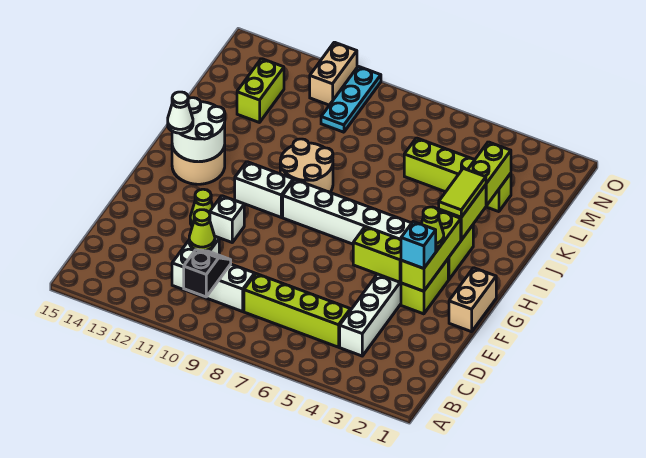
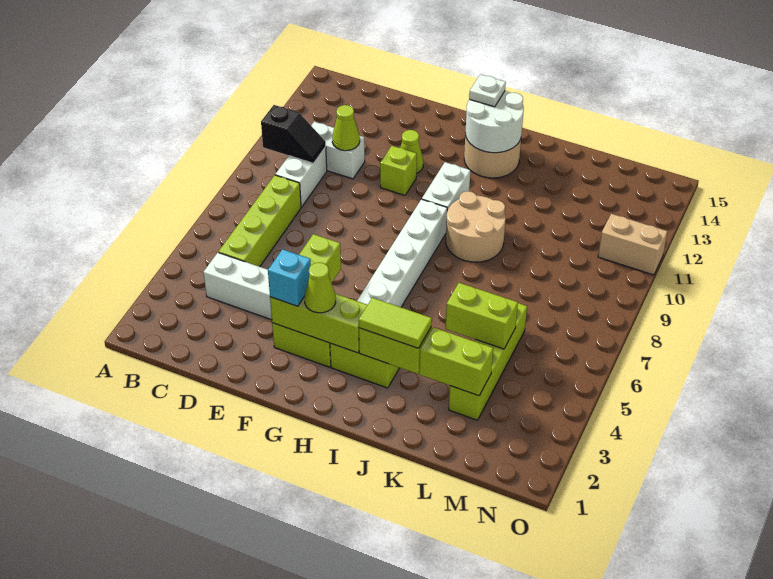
tan 1x2 brick [449,268,496,332] -> none
white 1x1 brick [210,196,244,242] -> lime 1x1 brick [380,146,417,195]
white 1x1 cone [168,92,193,133] -> white 1x1 plate [469,74,506,107]
lime 1x2 brick [237,59,284,123] -> lime 1x2 brick moved to [446,283,518,349]
cyan 1x3 plate [321,66,381,132] -> none

